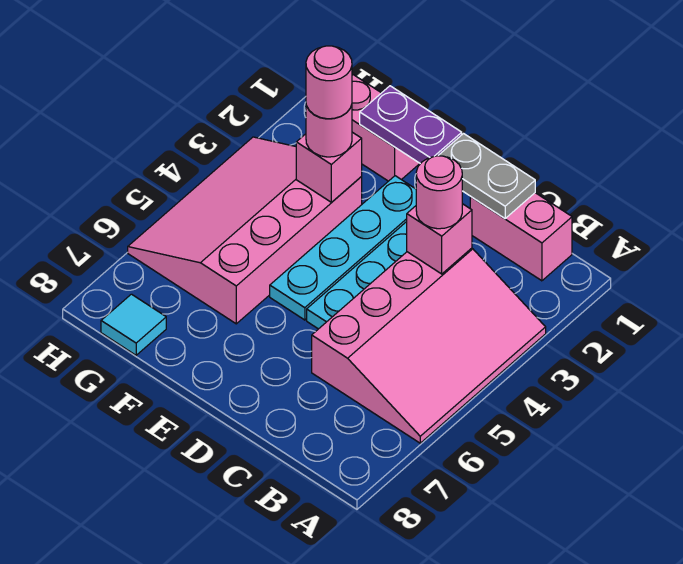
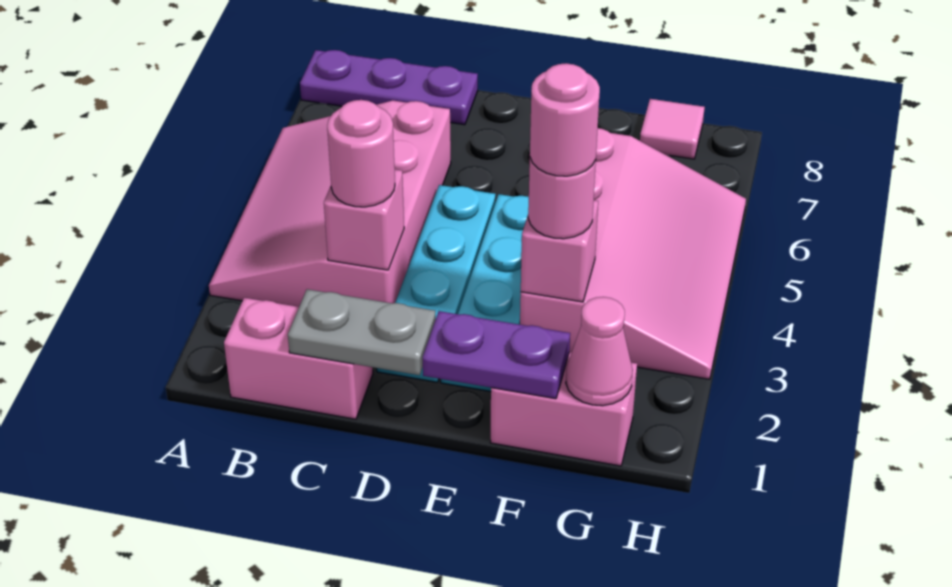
none -> purple 1x3 plate [300,50,478,125]
none -> pink 1x1 cone [566,297,633,406]
cyan 1x1 tile [101,294,166,355] -> pink 1x1 tile [640,99,705,159]

